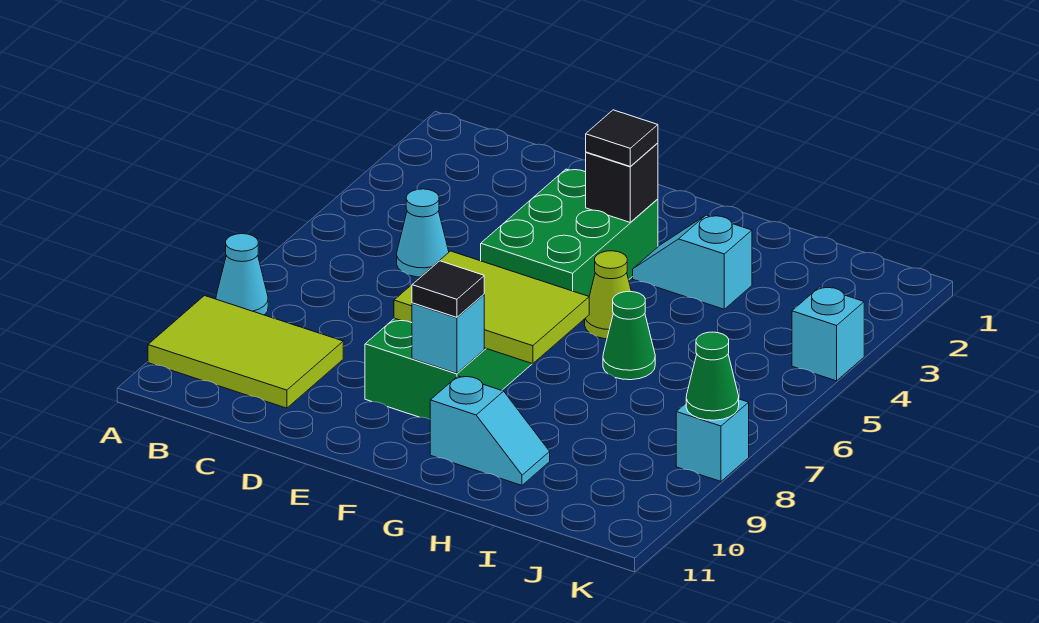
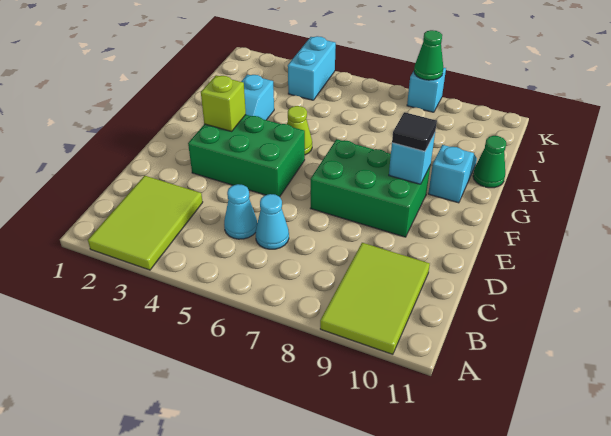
cyan 1x1 cone [216,234,268,315] -> cyan 1x1 cone moved to [256,194,289,249]
lime 2x3 tile [394,251,589,364] -> lime 2x3 tile moved to [88,176,203,270]
black 1x1 brick [586,143,658,222] -> lime 1x1 brick [201,75,246,131]
black 1x1 tile [586,110,658,166] -> none
green 1x1 cone [603,291,655,380] -> green 1x1 cone moved to [473,136,506,188]
cyan 1x1 brick [792,287,864,381] -> cyan 1x2 brick [288,36,336,100]

